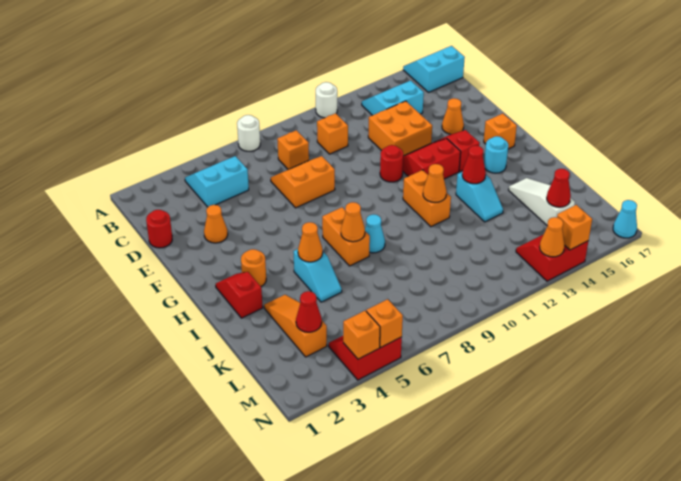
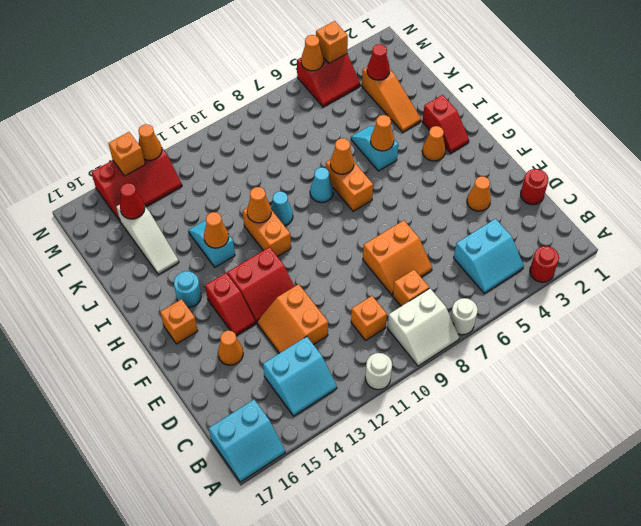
none -> white 2x2 slope [387,288,459,366]
orange 2x2 brick [368,101,432,156] -> orange 2x2 slope [257,284,328,353]
red 1x1 round brick [380,145,403,182] -> red 1x1 round brick moved to [530,246,559,282]
orange 1x1 round brick [241,249,266,286] -> orange 1x1 cone [422,126,446,161]
red 1x1 cone [462,146,486,184] -> orange 1x1 cone [204,212,229,248]
red 2x2 slope [516,234,588,281] -> red 2x3 slope [91,148,182,221]
orange 1x1 brick [366,299,403,348] -> orange 1x1 cone [301,35,324,71]
cyan 1x1 cone [613,200,637,238] -> cyan 1x1 cone moved to [271,191,293,226]

